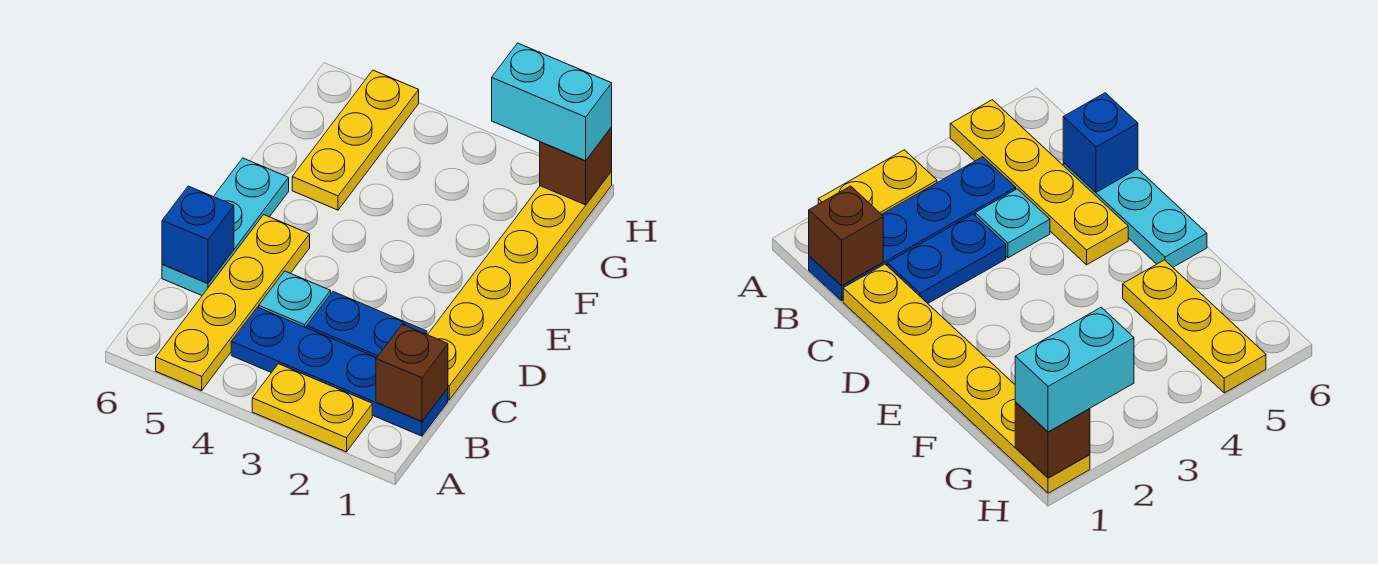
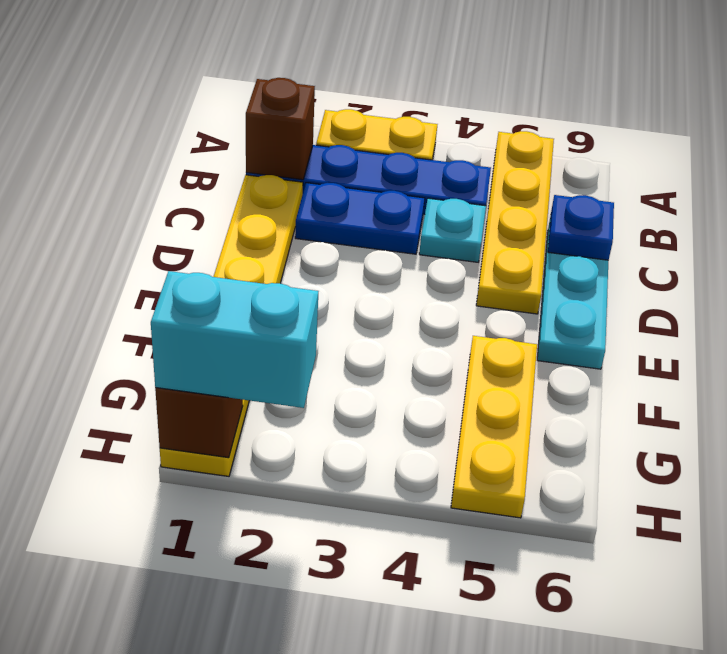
blue 1x1 brick [162,186,234,283] -> blue 1x1 plate [548,195,614,260]

